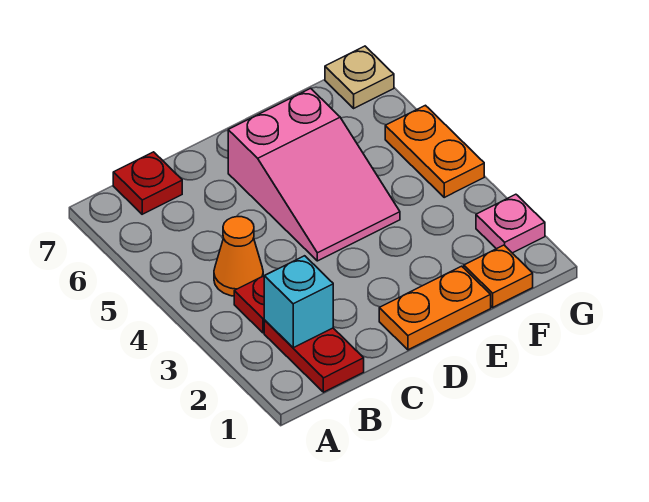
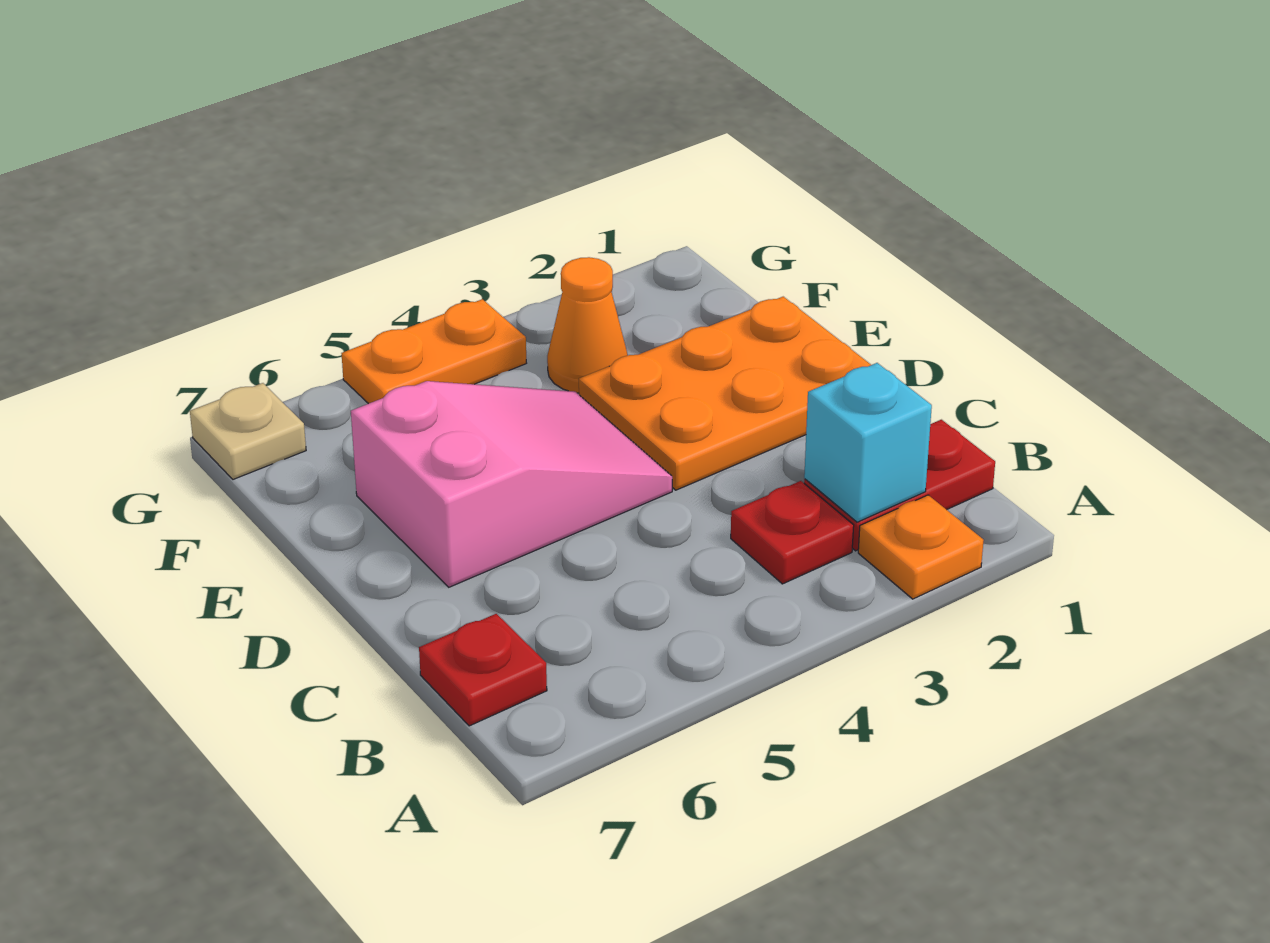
orange 1x1 cone [214,217,263,296] -> orange 1x1 cone moved to [547,257,628,393]
orange 1x2 plate [379,266,491,350] -> orange 2x3 plate [579,297,871,490]
orange 1x1 plate [464,245,533,307] -> orange 1x1 plate moved to [858,495,984,599]
pink 1x1 plate [476,194,545,253] -> none

